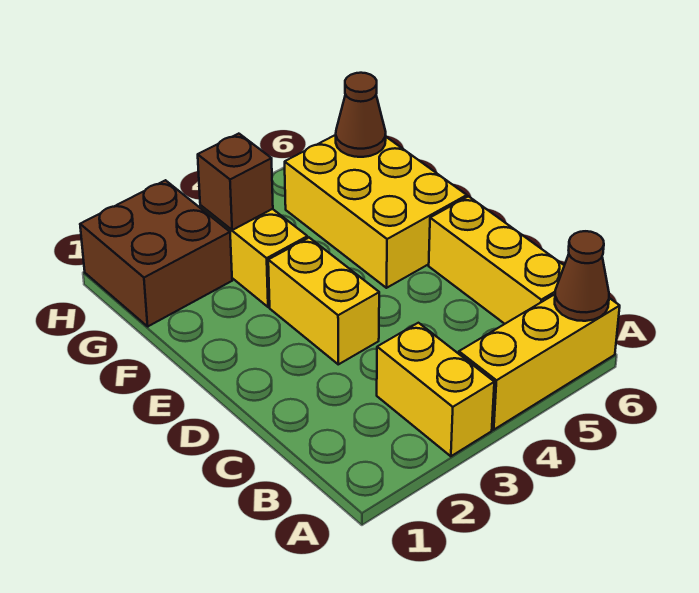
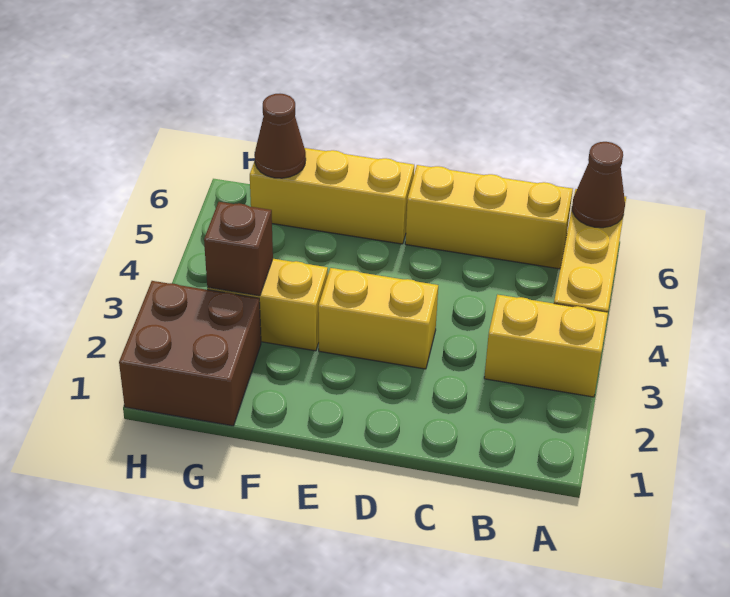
yellow 2x3 brick [285,135,467,288] -> yellow 1x3 brick [250,148,414,244]

